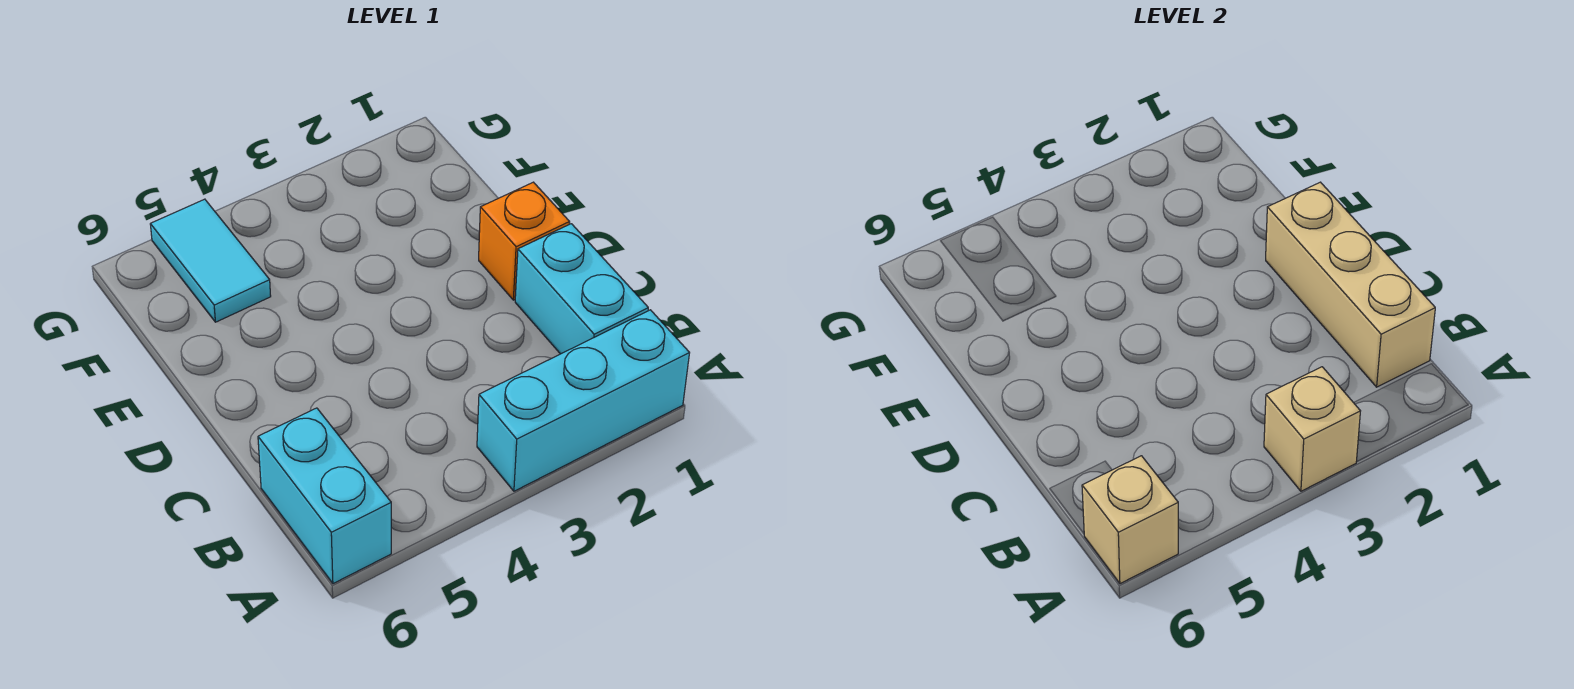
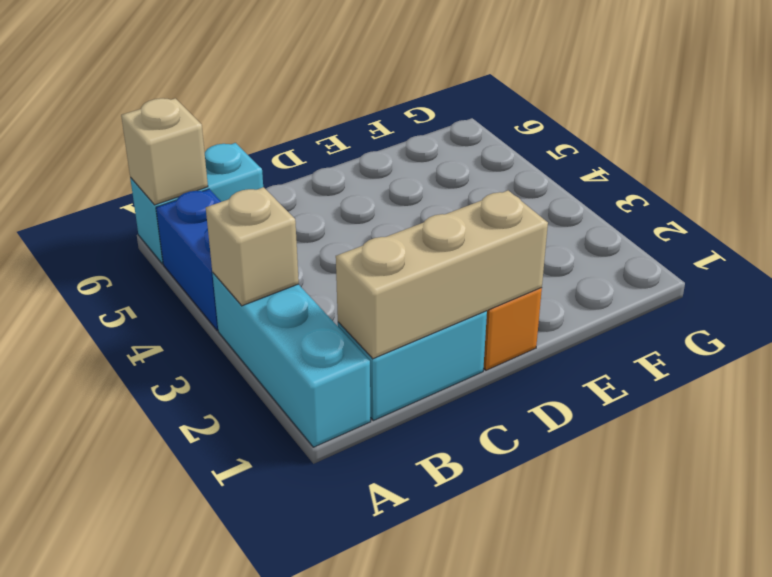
none -> blue 1x2 brick [156,189,221,330]
cyan 1x2 tile [150,199,271,322] -> none

